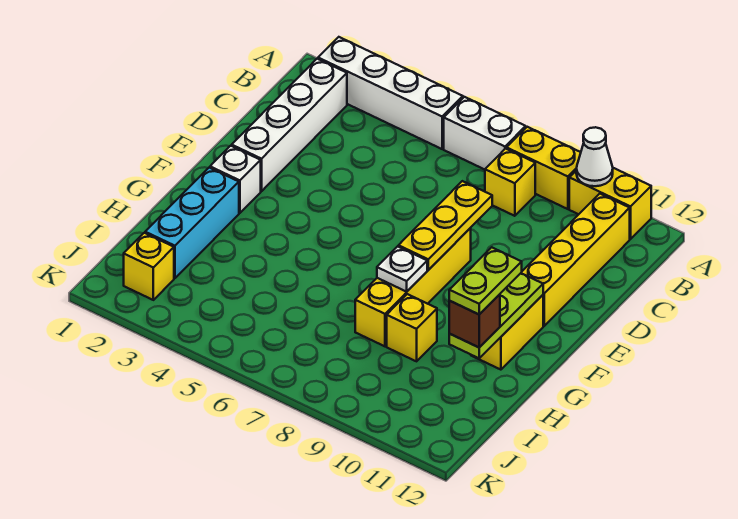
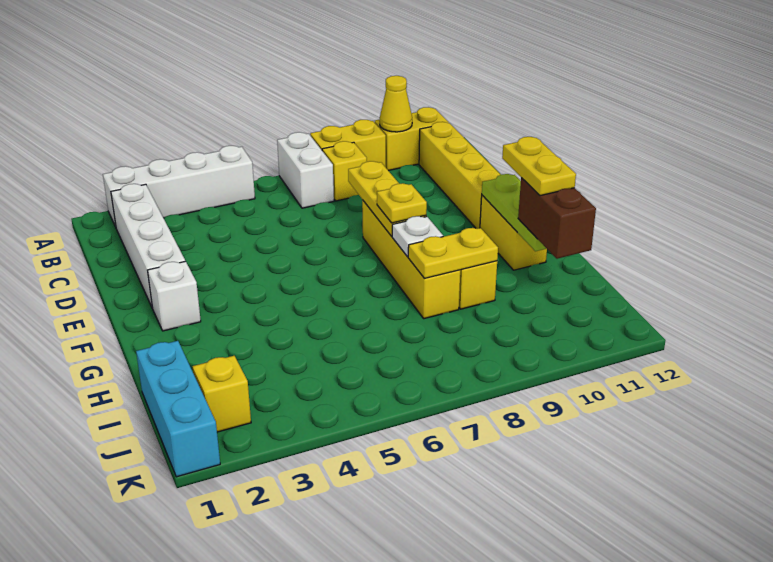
white 1x2 brick [444,97,526,170] -> white 1x2 brick turned to [277,132,334,208]
white 1x1 cone [576,127,613,186] -> yellow 1x1 cone [380,76,412,132]
none -> yellow 1x1 plate [377,183,427,223]
cyan 1x3 brick [145,168,239,278] -> cyan 1x3 brick moved to [136,341,220,477]
lime 1x2 plate [449,247,522,314] -> yellow 1x2 plate [502,137,576,196]
none -> yellow 1x2 plate [408,228,498,278]
brown 1x1 brick [449,294,500,347] -> brown 1x2 brick [518,178,596,259]

